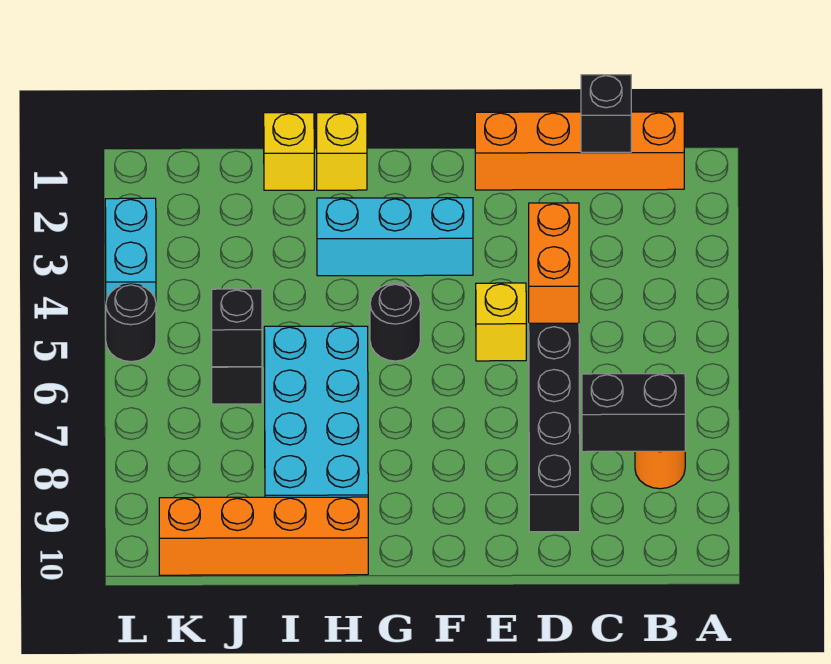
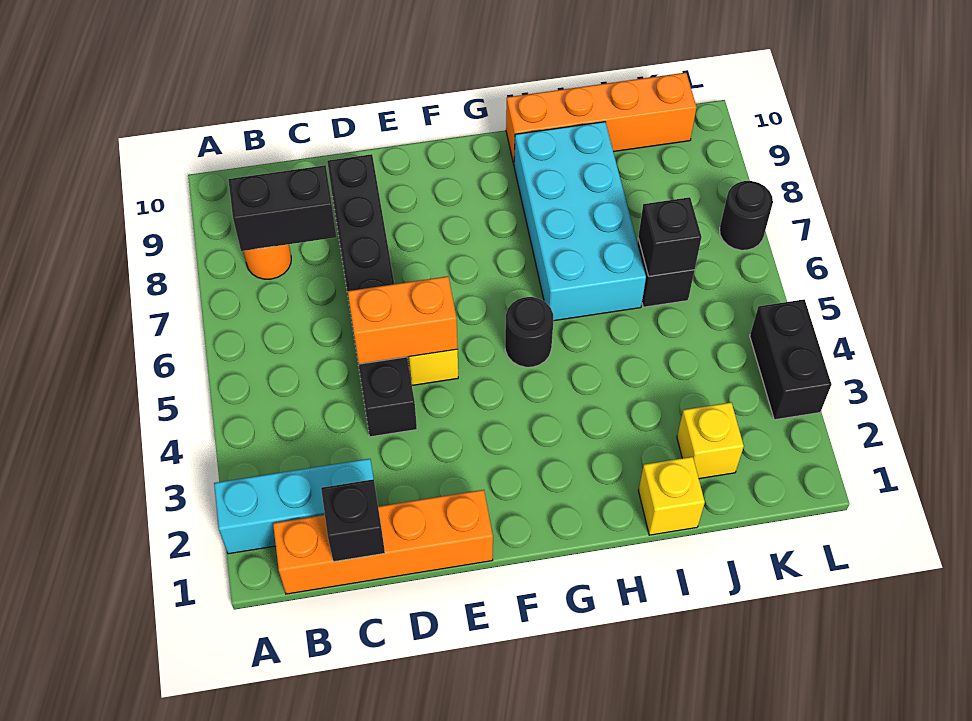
orange 1x2 brick [529,203,579,323] -> orange 1x2 brick turned to [348,276,458,364]
cyan 1x3 brick [317,198,473,276] -> cyan 1x3 brick moved to [214,459,374,554]
yellow 1x1 brick [317,112,367,190] -> yellow 1x1 brick moved to [677,402,744,479]
cyan 1x2 brick [105,198,156,301] -> black 1x2 brick [750,299,831,420]
black 1x1 round brick [106,284,156,362] -> black 1x1 round brick moved to [720,181,773,250]

